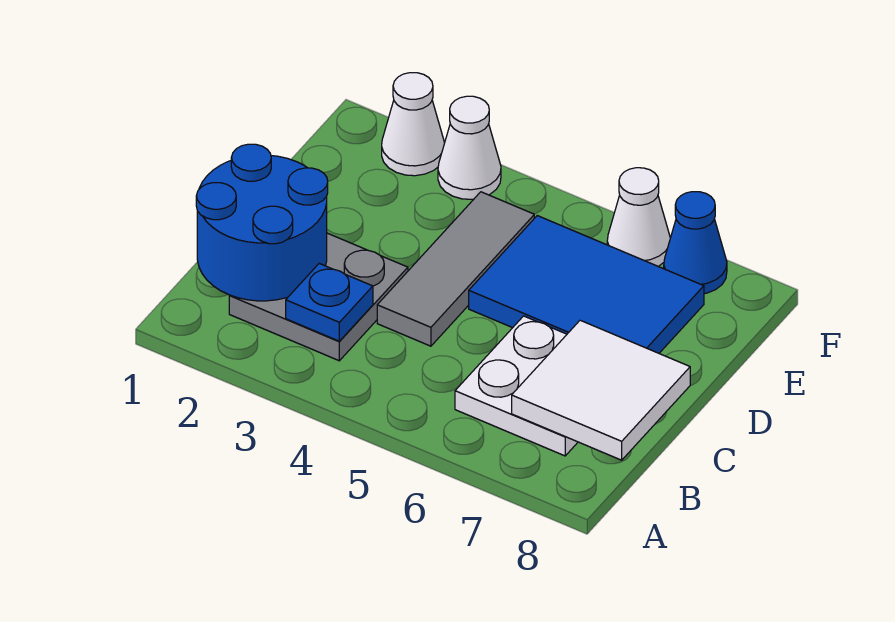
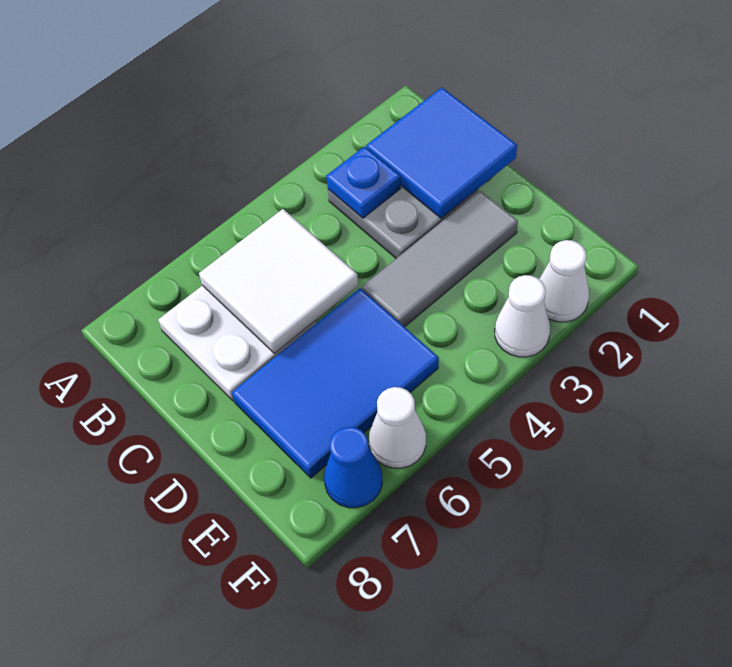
blue 2x2 round brick [196,144,328,301] -> blue 2x2 tile [366,87,517,218]
white 2x2 tile [512,320,690,460] -> white 2x2 tile moved to [199,209,358,354]
grey 1x3 tile [377,192,534,346] -> grey 1x3 tile turned to [362,191,518,327]

